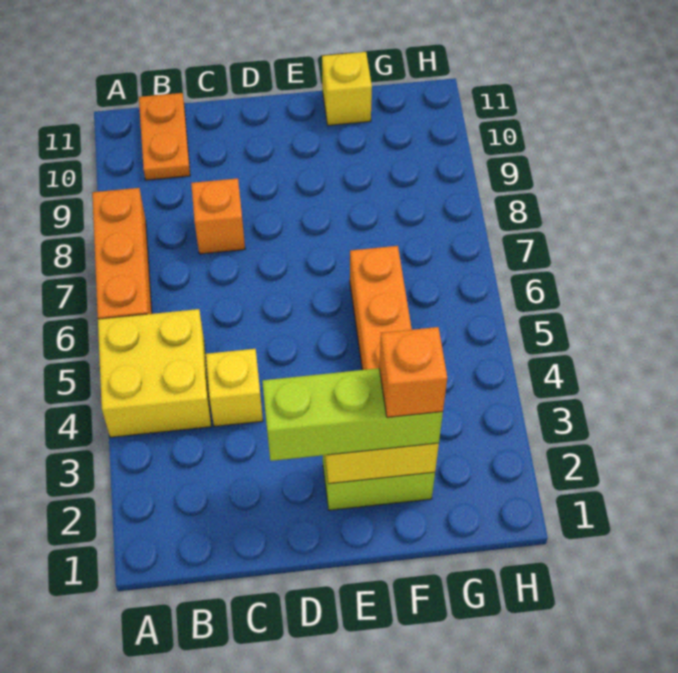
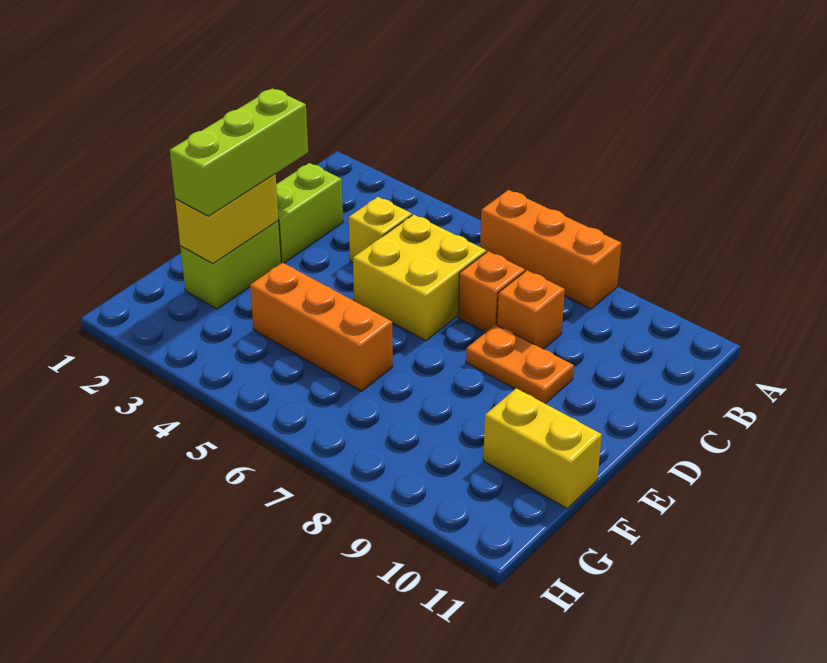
yellow 2x2 brick [98,309,211,437] -> yellow 2x2 brick moved to [353,214,486,341]
orange 1x2 plate [139,93,190,180] -> orange 1x2 plate moved to [466,325,574,404]
none -> lime 1x2 brick [276,163,343,263]
orange 1x1 brick [379,327,447,417] -> orange 1x1 brick moved to [458,251,525,332]
yellow 1x1 brick [322,52,372,125] -> yellow 1x2 brick [483,388,602,508]

